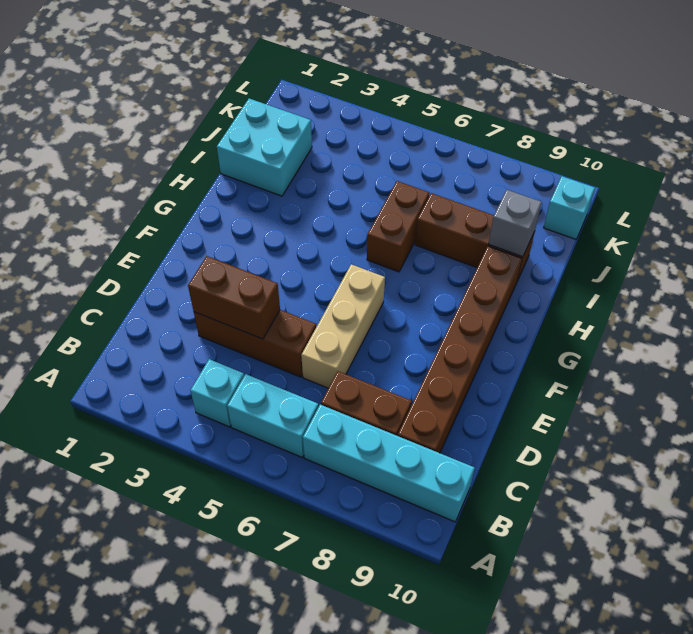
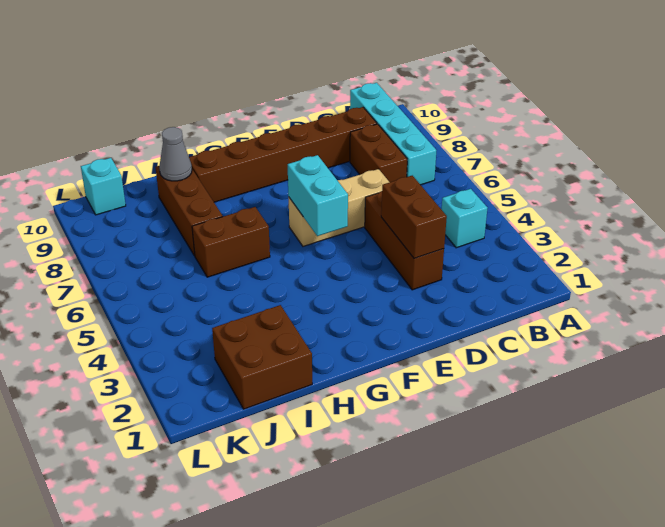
cyan 1x2 brick [227,374,318,458] -> cyan 1x2 brick moved to [288,155,348,236]
cyan 2x2 brick [217,99,312,196] -> brown 2x2 brick [212,305,312,409]
grey 1x1 brick [489,190,542,257] -> grey 1x1 cone [159,127,192,181]

